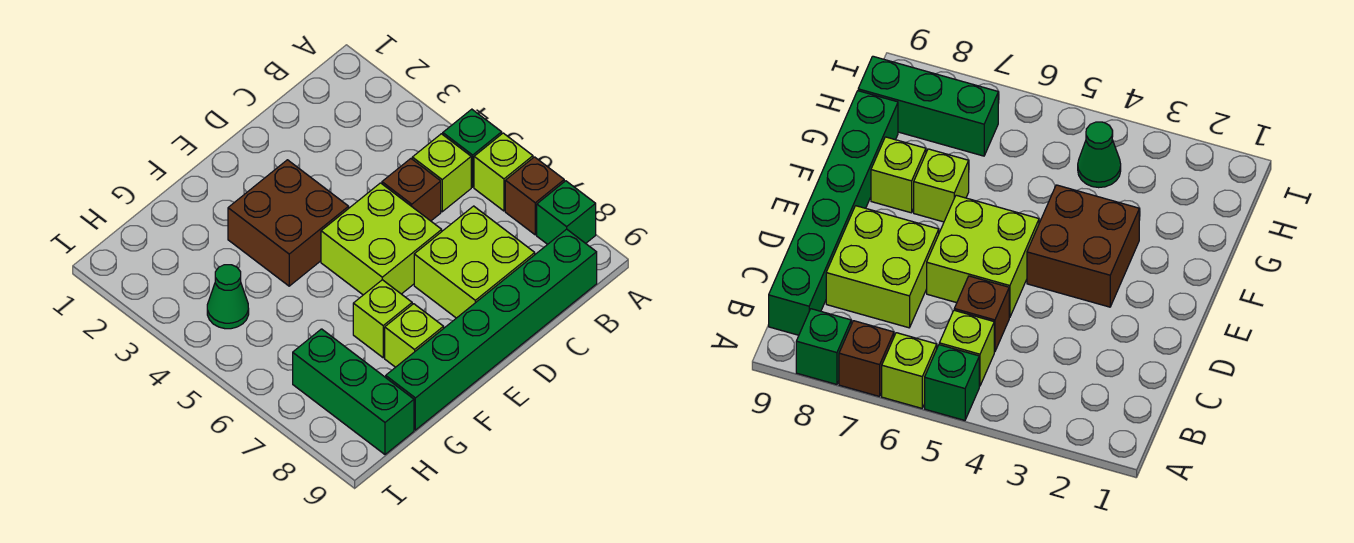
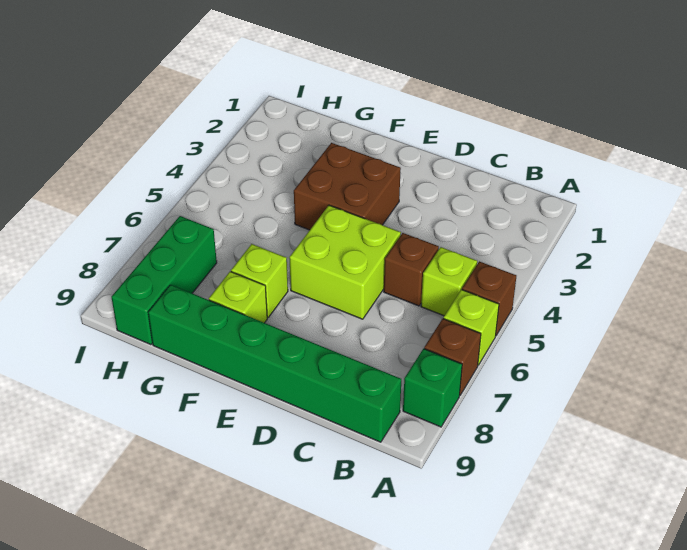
green 1x1 brick [443,109,502,187] -> brown 1x1 brick [462,261,516,335]
lime 2x2 brick [414,206,535,318] -> none
green 1x1 cone [207,265,249,329] -> none

